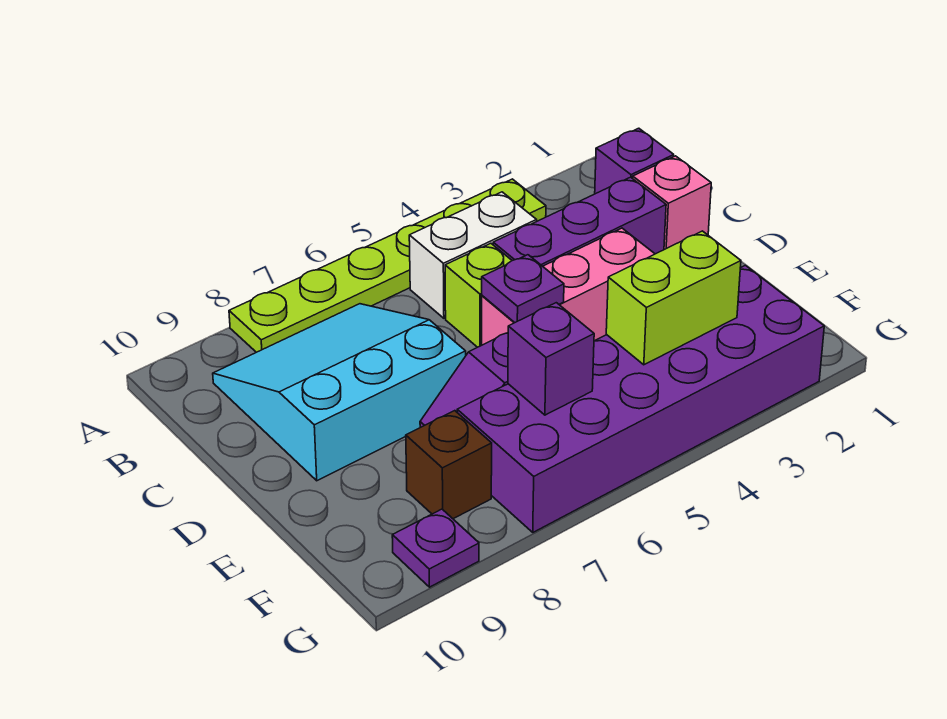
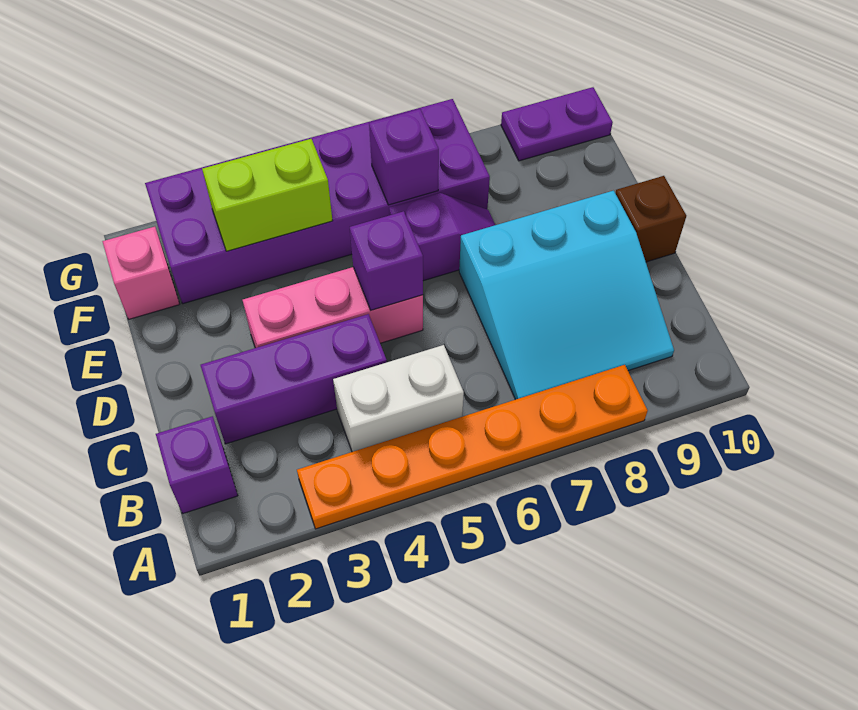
lime 1x6 plate [229,179,546,352] -> orange 1x6 plate [297,365,648,529]
pink 1x1 brick [633,156,711,250] -> pink 1x1 brick moved to [102,227,179,319]
lime 1x1 brick [445,243,512,347] -> none
purple 1x1 plate [482,255,564,323] -> purple 1x1 brick [350,211,423,310]
brown 1x1 brick [406,411,492,519] -> brown 1x1 brick moved to [615,176,686,262]
purple 1x1 plate [392,509,479,587] -> purple 1x2 plate [501,87,613,161]

